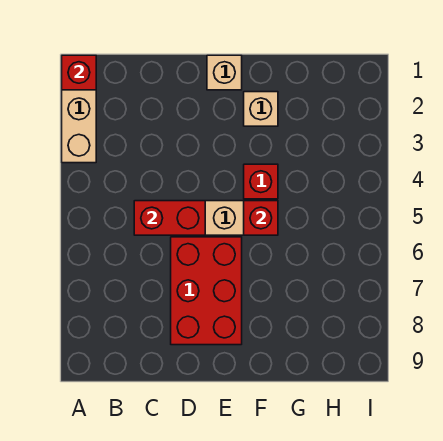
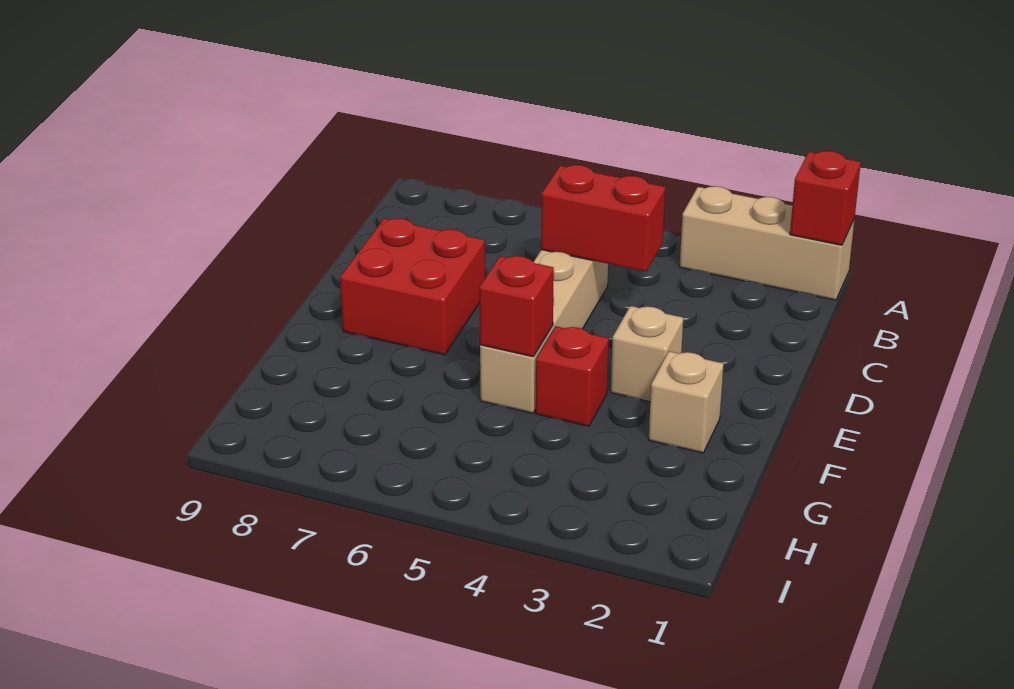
red 1x2 brick [134,201,205,235] -> red 1x2 brick turned to [541,165,665,272]
red 2x3 brick [171,237,242,345] -> red 2x2 brick [340,218,485,355]
tan 1x1 brick [207,55,242,90] -> tan 1x1 brick moved to [611,306,683,402]

